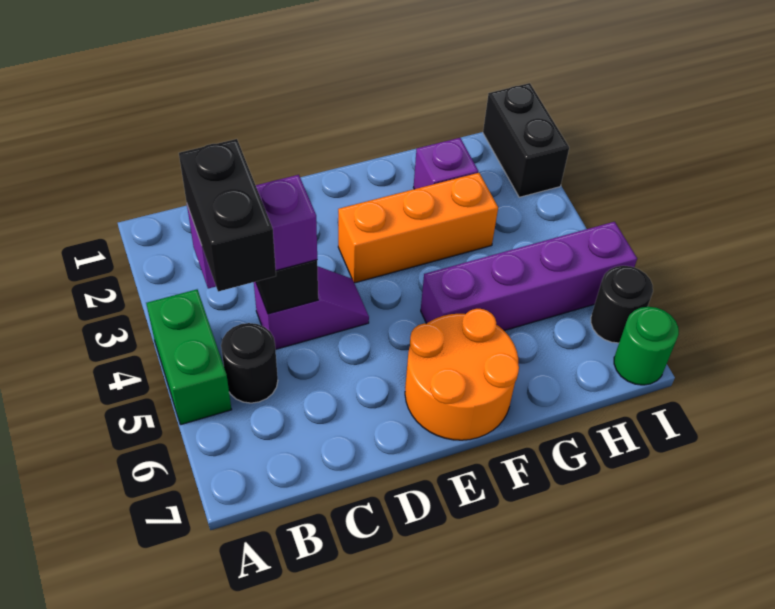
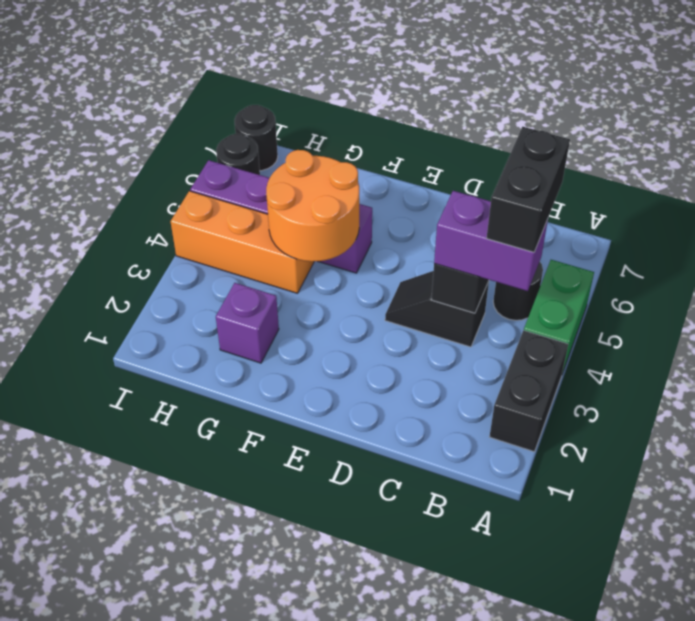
purple 1x2 slope [254,267,369,350] -> black 1x2 slope [385,271,489,347]
orange 1x3 brick [338,173,498,283] -> orange 1x3 brick moved to [171,191,314,293]
orange 2x2 round brick [405,309,519,440] -> orange 2x2 round brick moved to [266,150,359,262]
black 1x2 brick [483,83,569,197] -> black 1x2 brick moved to [489,330,568,452]
green 1x1 round brick [614,307,679,385] -> black 1x1 round brick [234,105,278,171]

